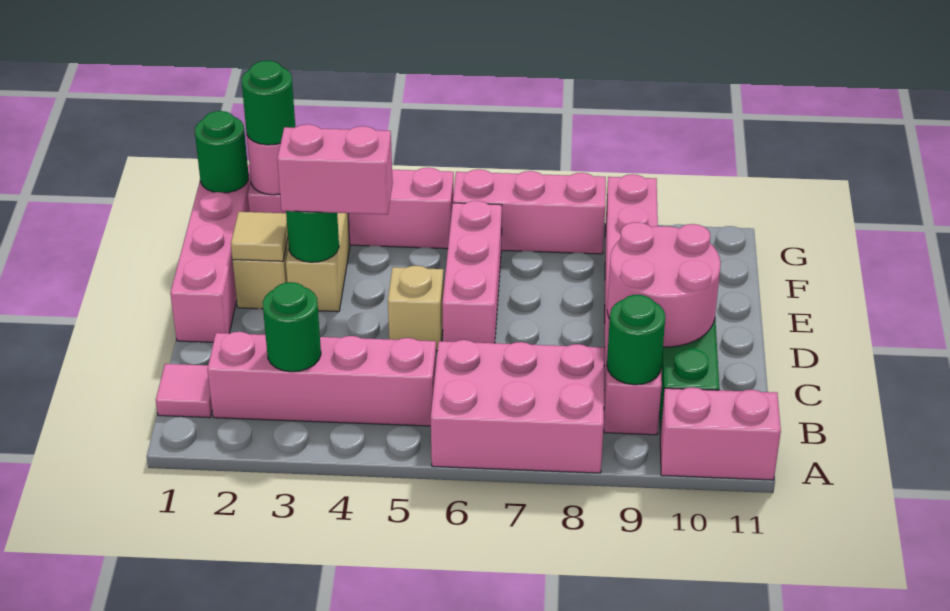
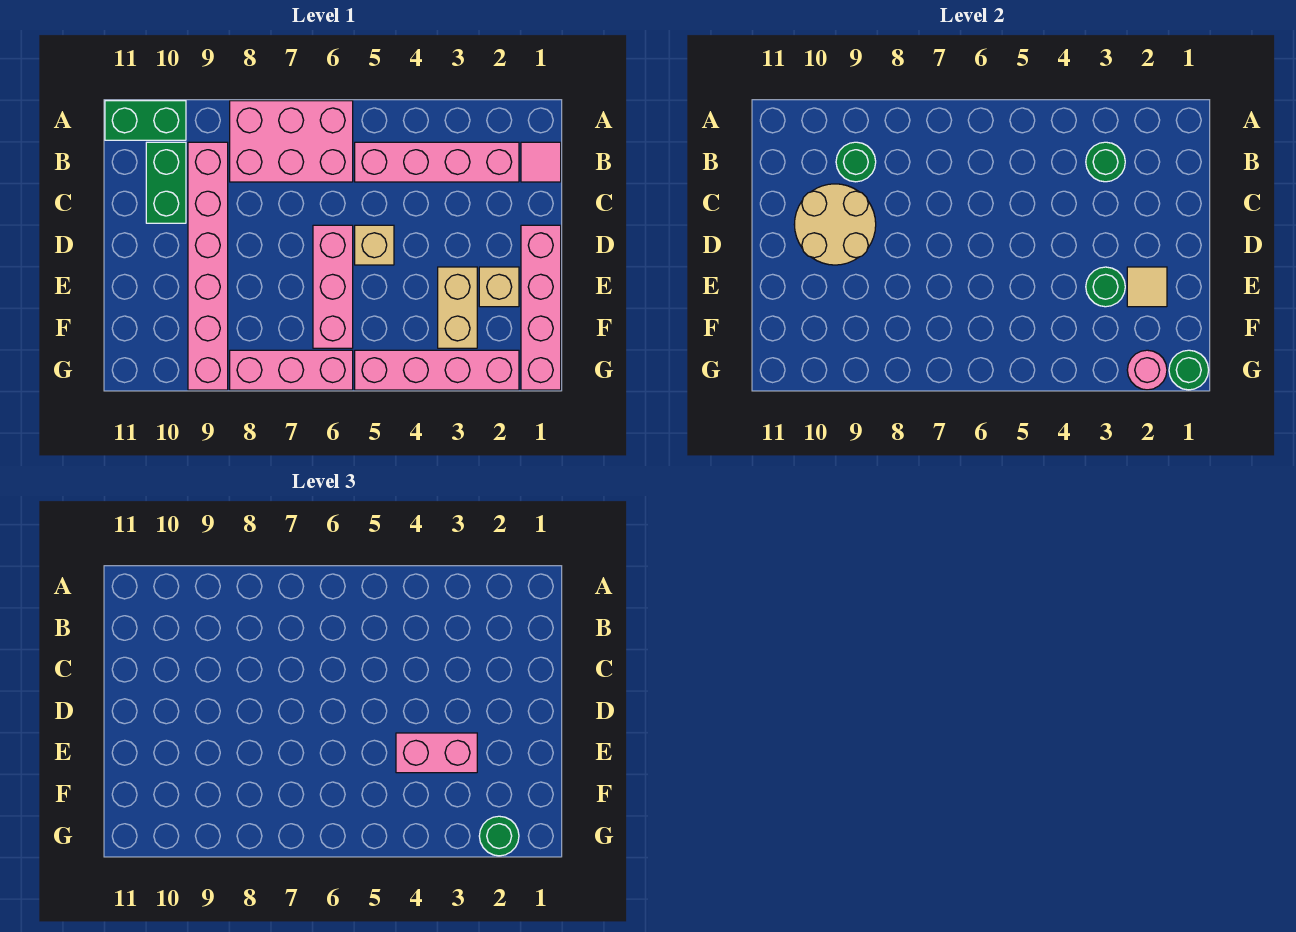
pink 1x2 brick [660,387,781,480] -> green 1x2 brick [105,101,186,140]
pink 2x2 round brick [607,222,721,347] -> tan 2x2 round brick [794,184,876,265]

